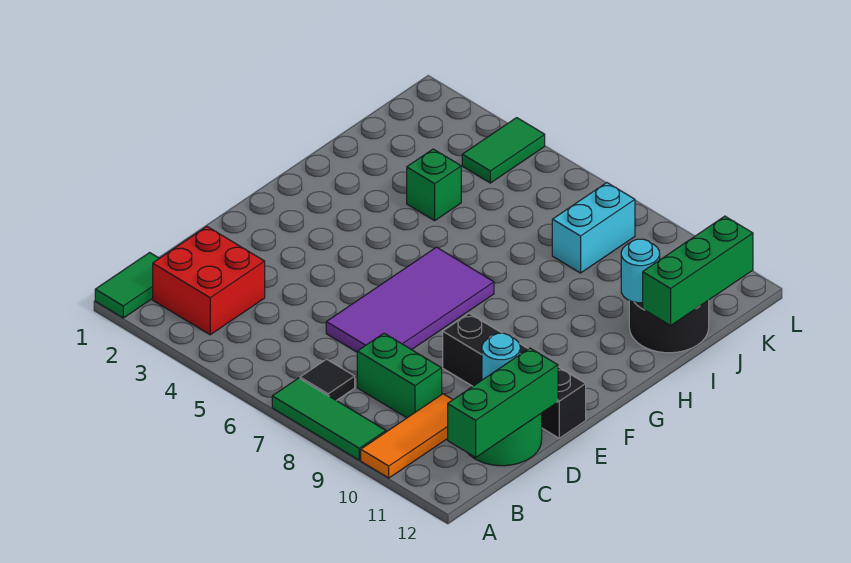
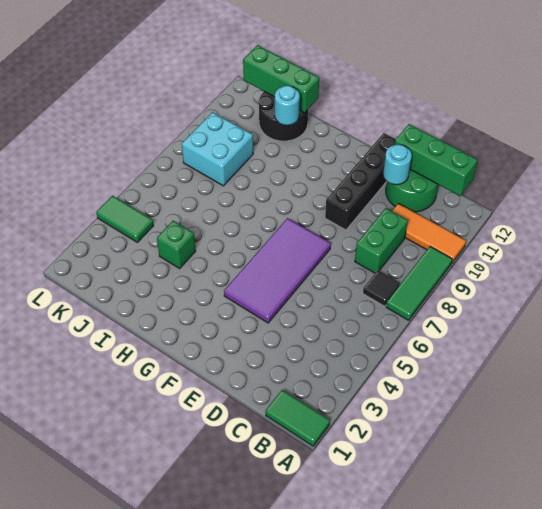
red 2x2 brick [153,227,265,335] -> none
purple 2x4 tile [326,247,494,352] -> purple 2x4 tile turned to [224,218,331,323]
cyan 1x2 brick [552,183,635,273] -> cyan 2x2 brick [182,112,253,186]

